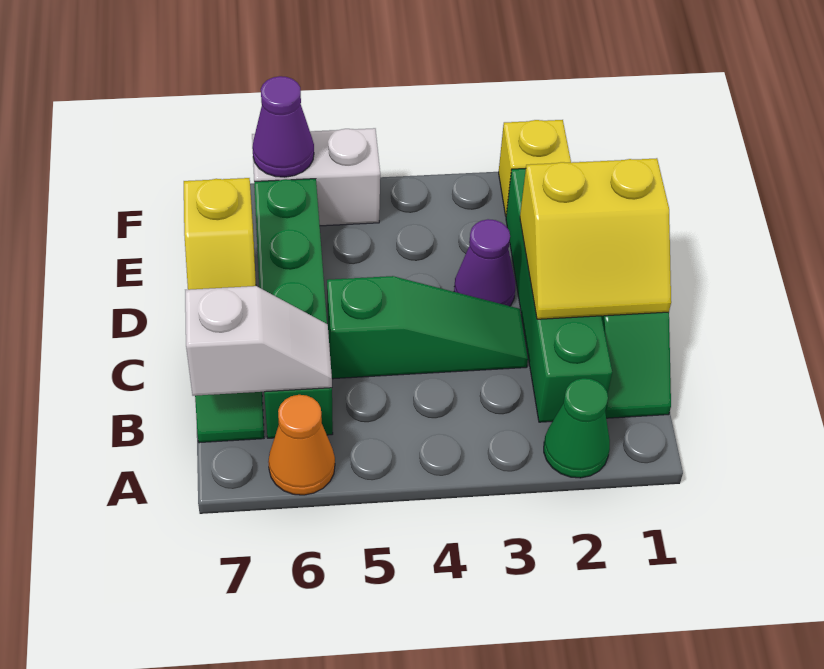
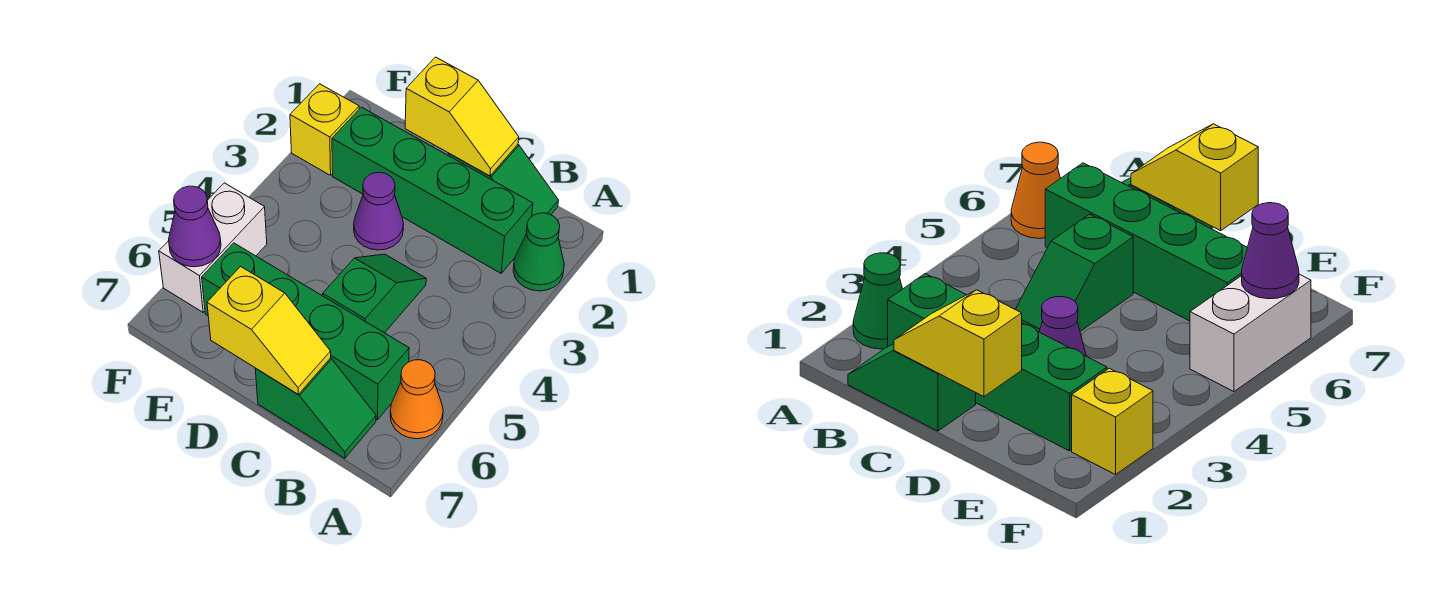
white 1x2 slope [185,286,332,396] -> none
yellow 2x2 slope [520,158,671,319] -> yellow 1x2 slope [405,57,519,176]
green 1x3 slope [327,276,528,379] -> green 1x2 slope [323,254,426,333]

